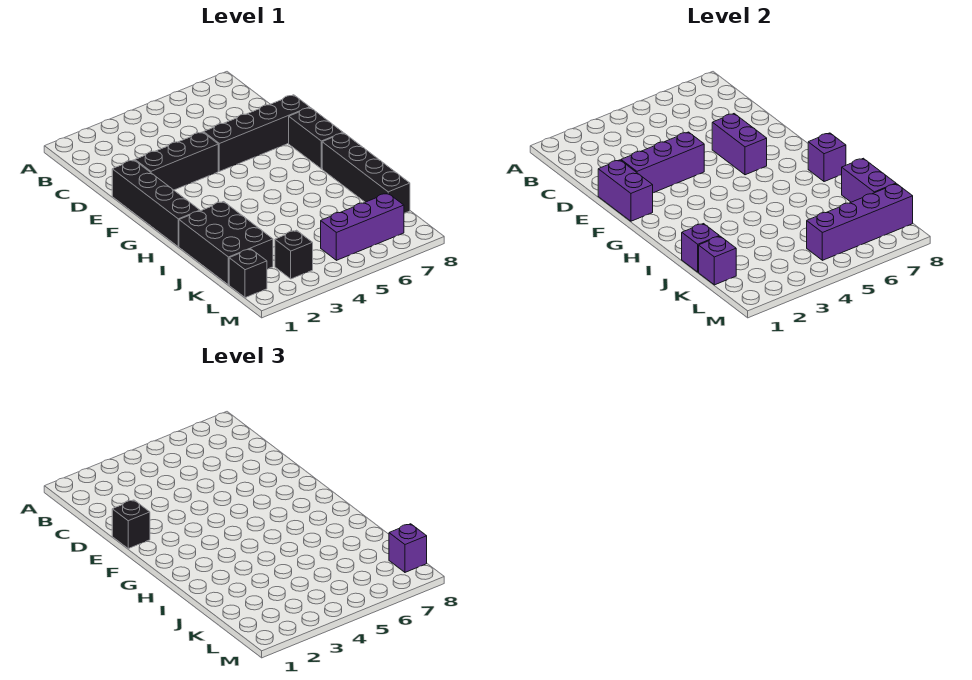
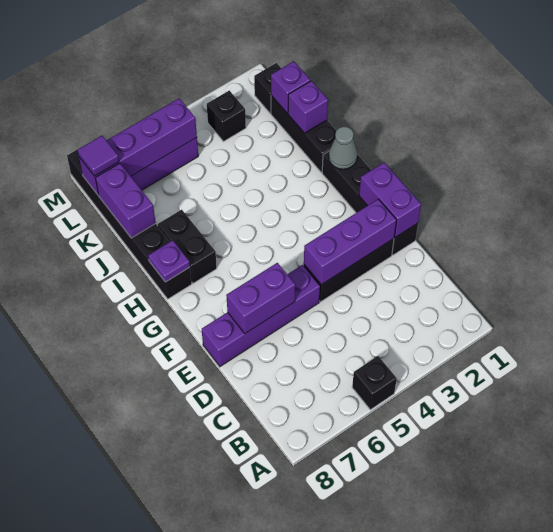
black 1x1 brick [112,500,150,548] -> black 1x1 brick moved to [352,356,397,410]
black 1x4 brick [204,95,310,171] -> purple 1x4 brick [202,265,320,367]
purple 1x2 brick [712,114,767,175] -> purple 1x2 brick turned to [226,263,295,334]
black 1x2 brick [289,108,343,169] -> black 1x2 brick moved to [158,210,217,283]
none -> grey 1x1 cone [329,127,357,169]
black 1x4 brick [322,133,410,213] -> black 1x6 brick [67,150,192,299]
purple 1x1 brick [808,133,846,182] -> purple 1x1 plate [148,240,190,282]
black 2x3 brick [179,202,273,285] -> black 1x3 brick [271,95,336,172]
purple 1x1 brick [389,524,427,572] -> purple 1x1 tile [78,136,119,176]

